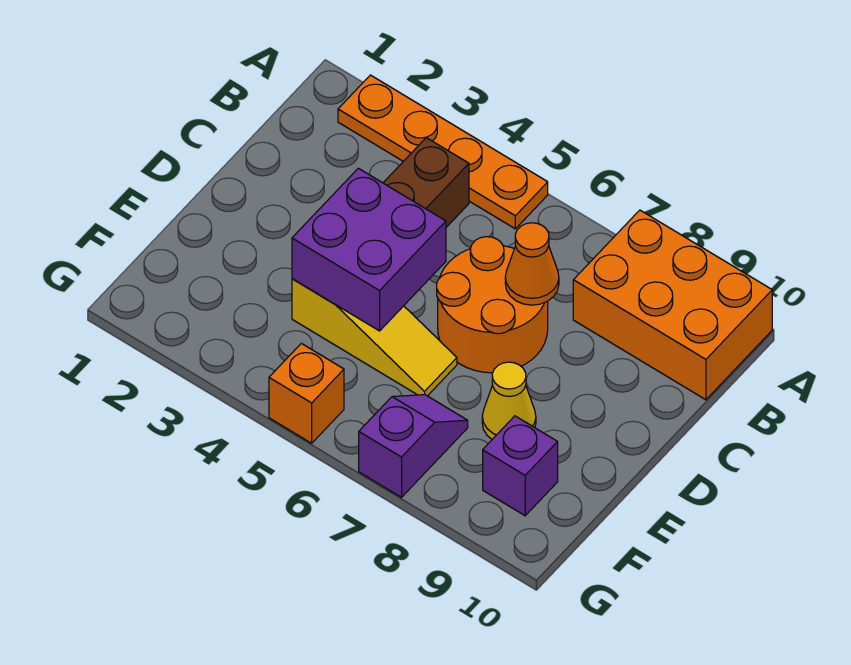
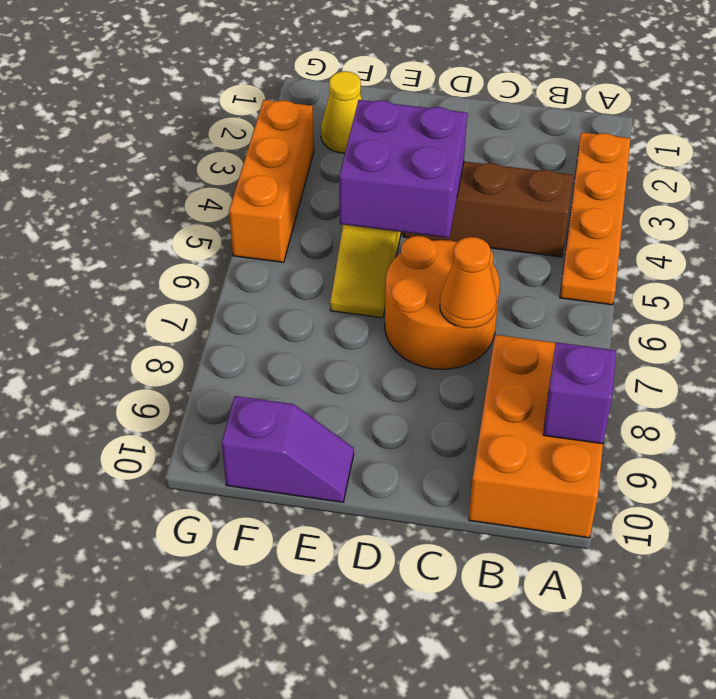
yellow 1x1 cone [482,362,536,439] -> yellow 1x1 cone moved to [321,71,362,153]
purple 1x2 slope [359,395,468,497] -> purple 1x2 slope moved to [222,396,354,502]
purple 1x1 brick [483,416,558,516] -> purple 1x1 brick moved to [543,342,616,444]
orange 1x1 brick [269,343,344,443] -> orange 1x3 brick [229,100,314,262]

